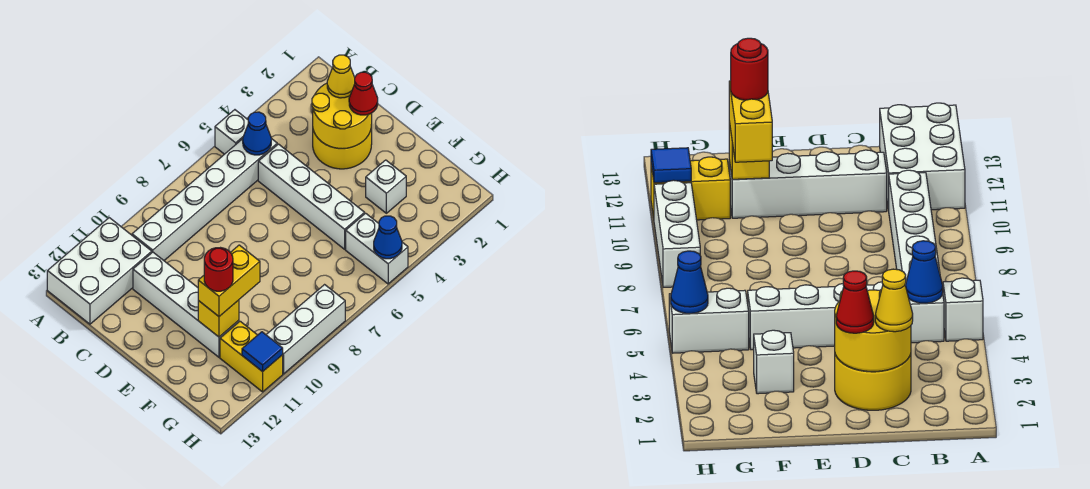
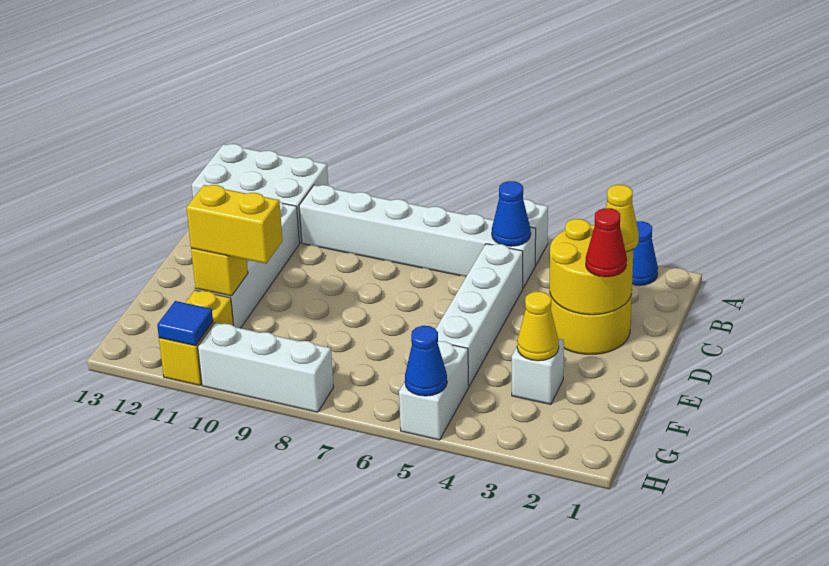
none -> blue 1x1 cone [632,221,658,285]
none -> yellow 1x1 cone [517,292,559,361]
red 1x1 round brick [204,248,233,291] -> none

